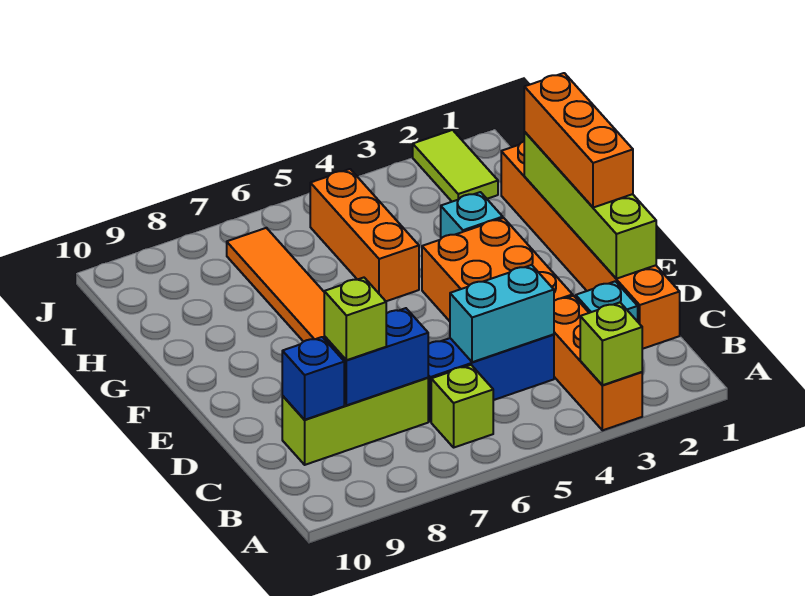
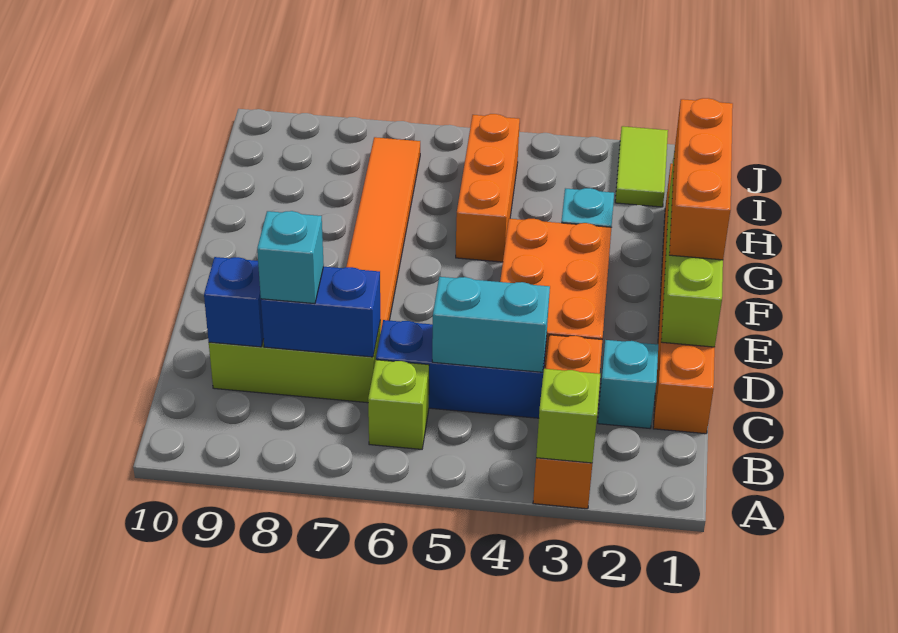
lime 1x1 brick [324,278,386,360] -> cyan 1x1 brick [257,211,324,304]

